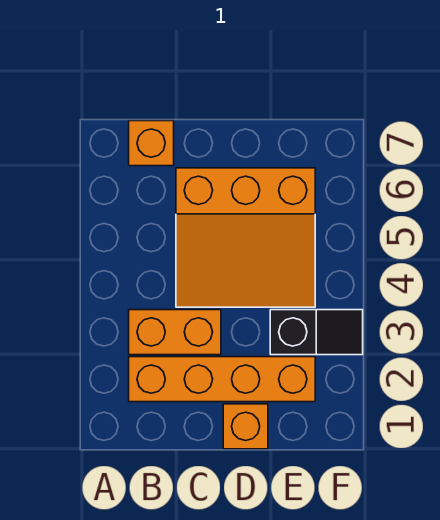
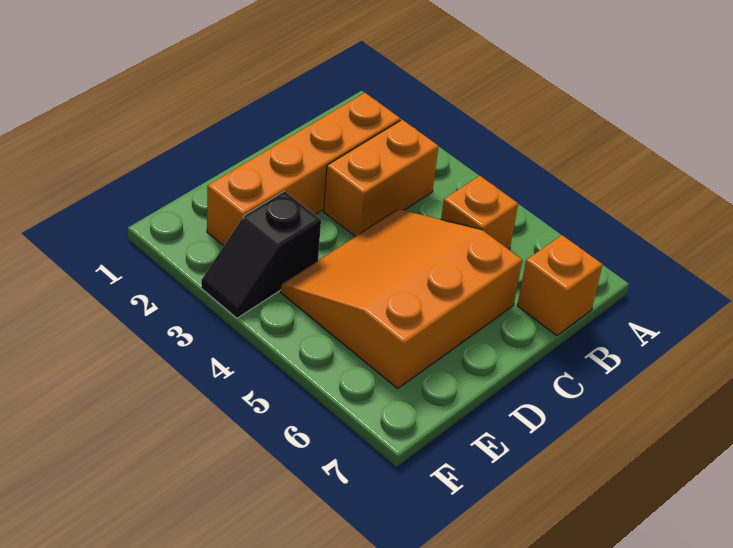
orange 1x1 brick [223,404,268,449] -> orange 1x1 brick moved to [441,176,518,250]

